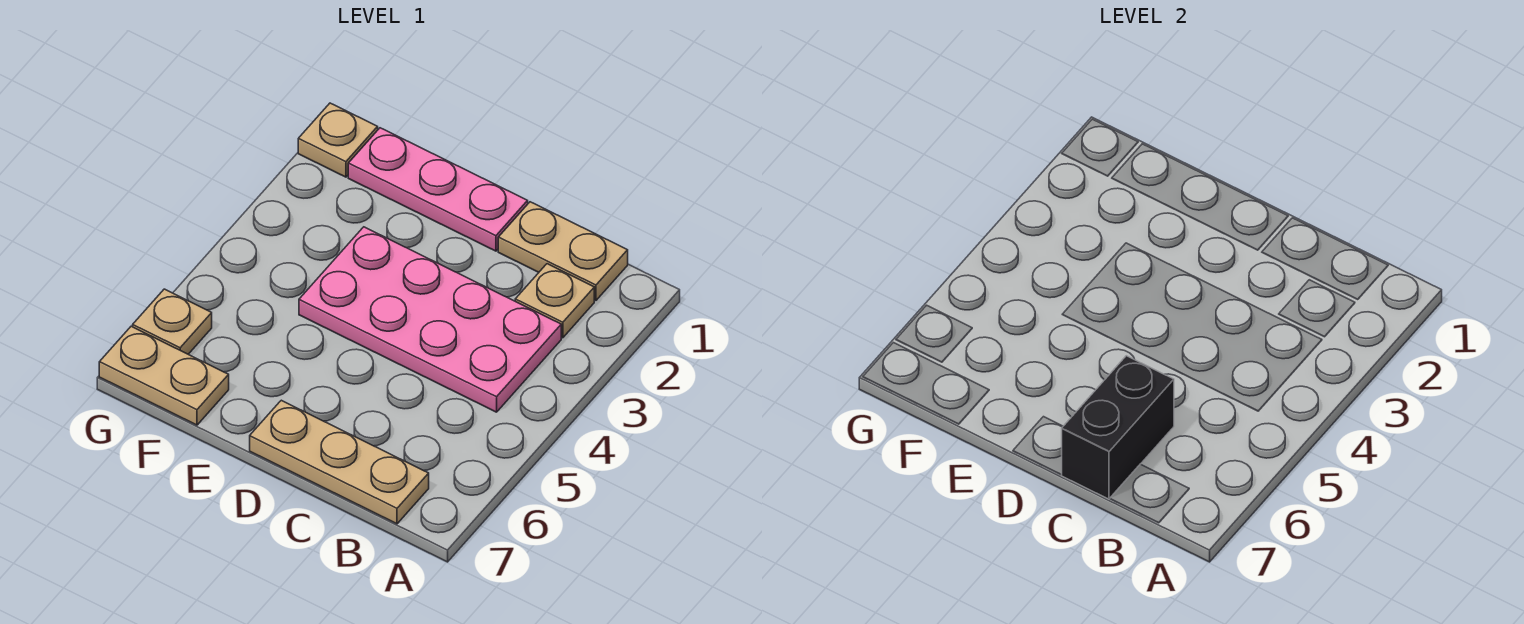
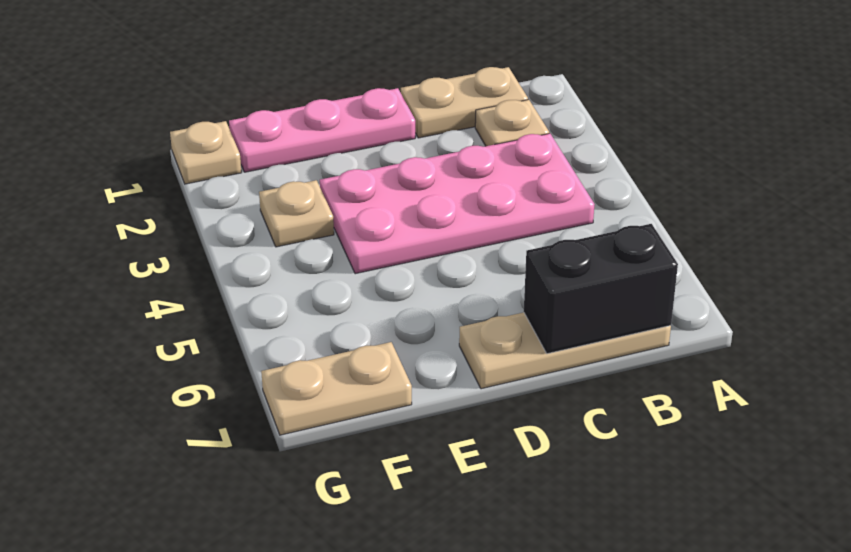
black 1x2 brick [1062,356,1174,499] -> black 1x2 brick turned to [524,224,678,354]
tan 1x1 plate [133,289,212,354] -> tan 1x1 plate moved to [259,180,334,247]

